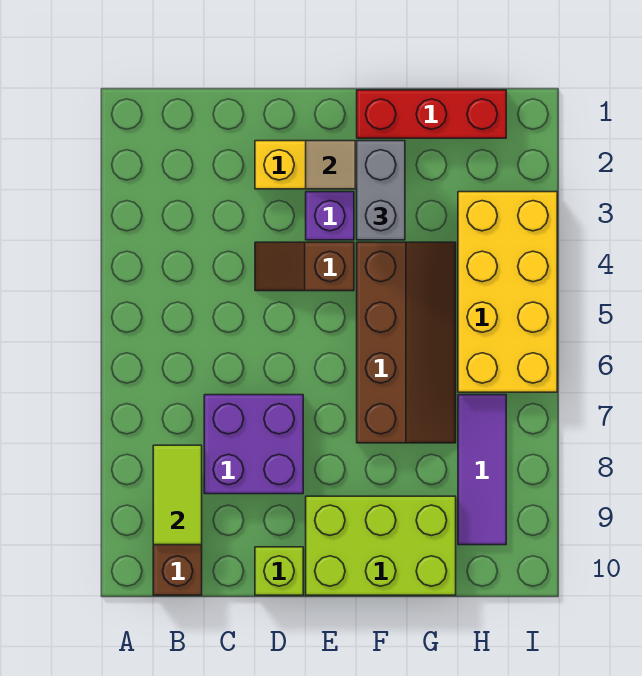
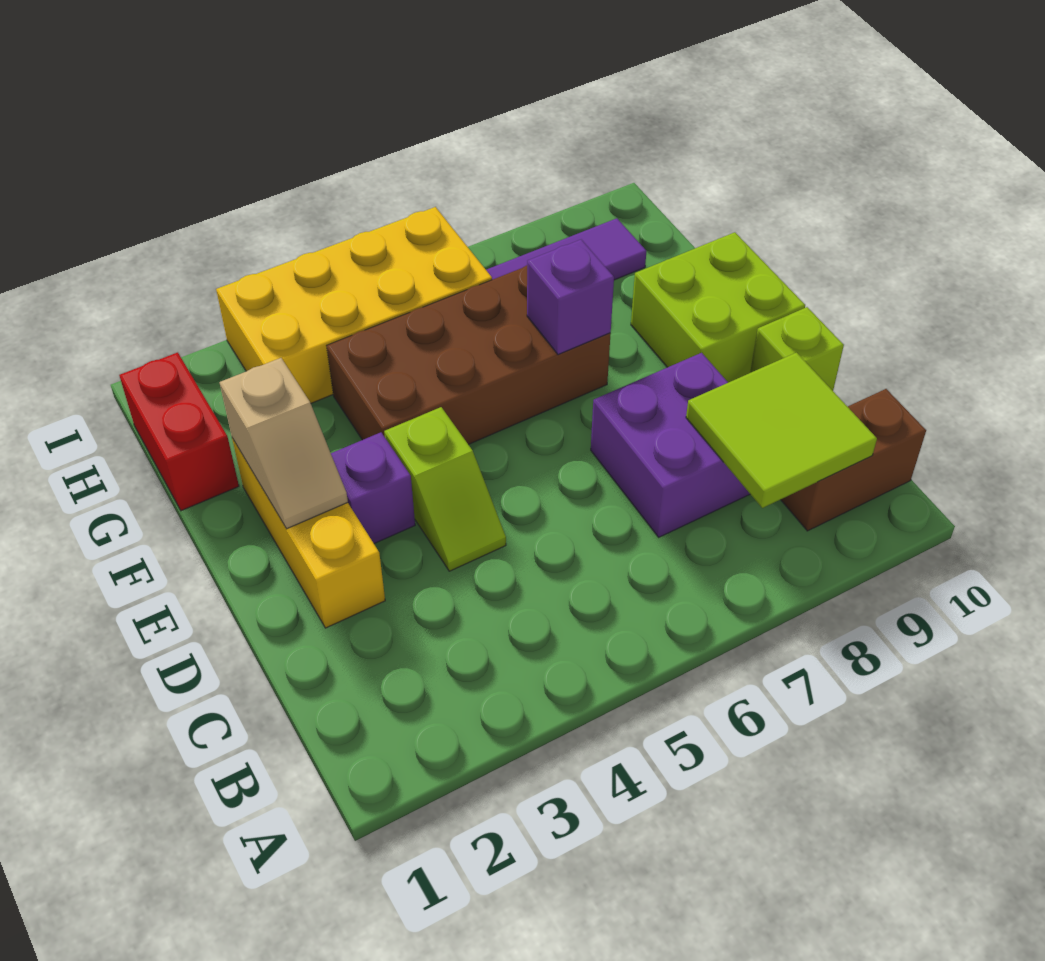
lime 1x2 tile [153,445,202,545] -> lime 2x2 tile [686,353,877,508]
brown 1x2 slope [255,242,354,291] -> lime 1x2 slope [384,407,506,571]
lime 2x3 brick [306,496,456,595] -> lime 2x2 brick [631,232,805,383]
red 1x3 brick [357,90,506,138] -> red 1x2 brick [119,352,239,511]
grey 1x2 brick [357,141,405,240] -> none
brown 2x4 slope [357,242,456,443] -> brown 2x4 brick [327,265,611,445]
none -> purple 1x1 brick [527,240,614,355]

